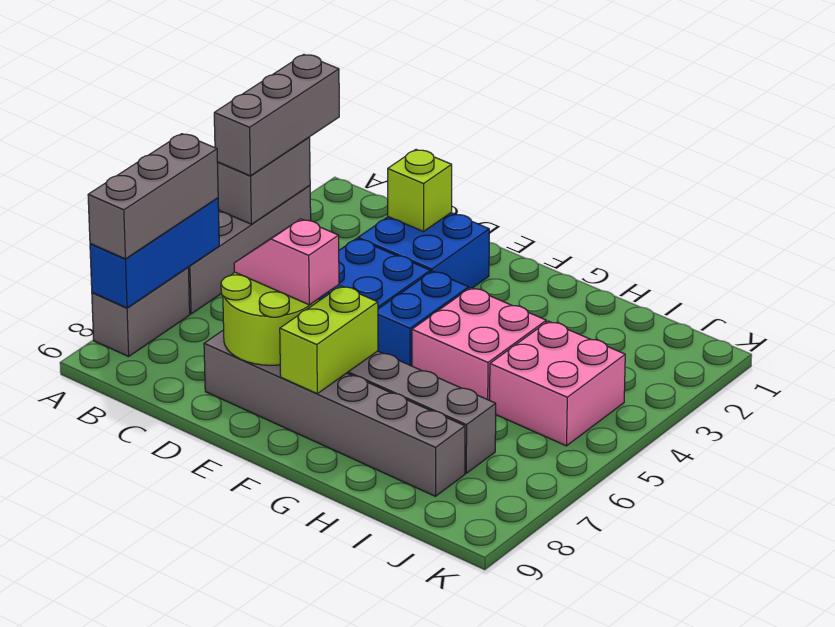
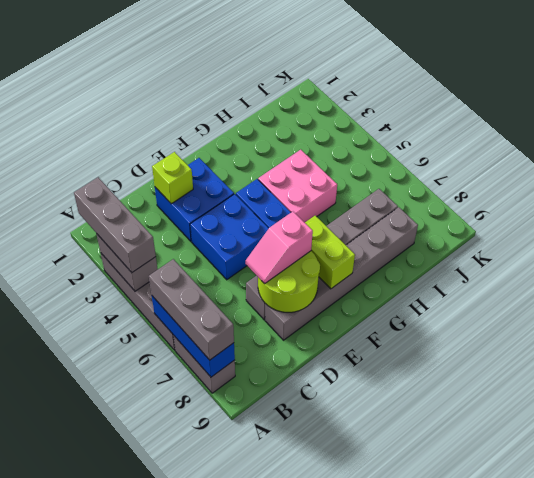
pink 2x2 brick [490,321,625,446] -> none

